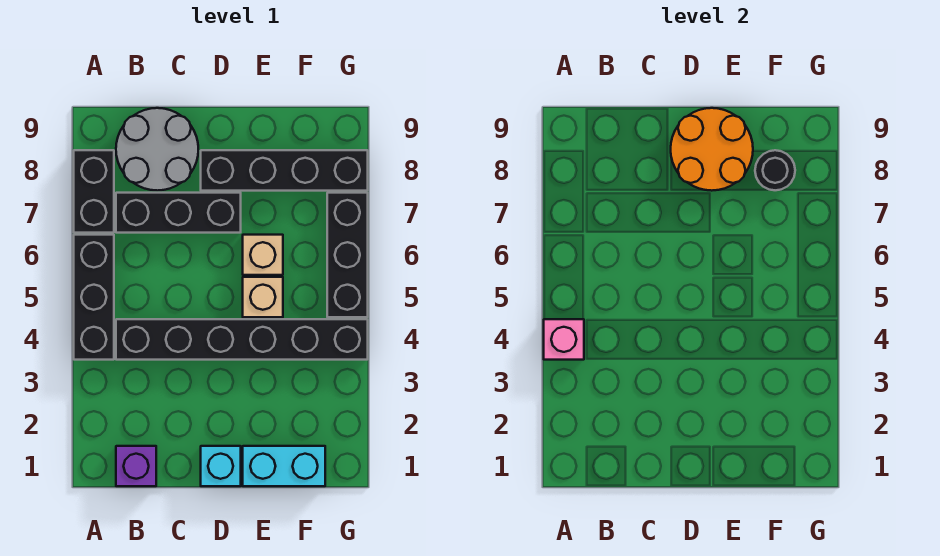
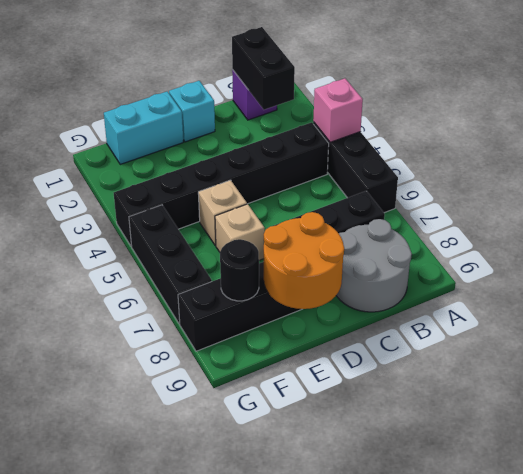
black 1x2 brick [74,150,114,233] -> black 1x2 brick moved to [232,27,295,110]

